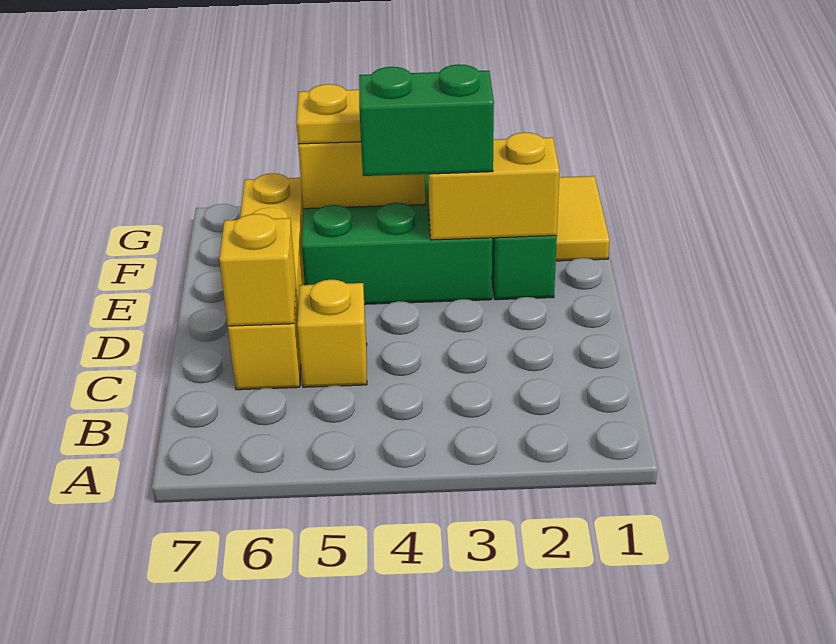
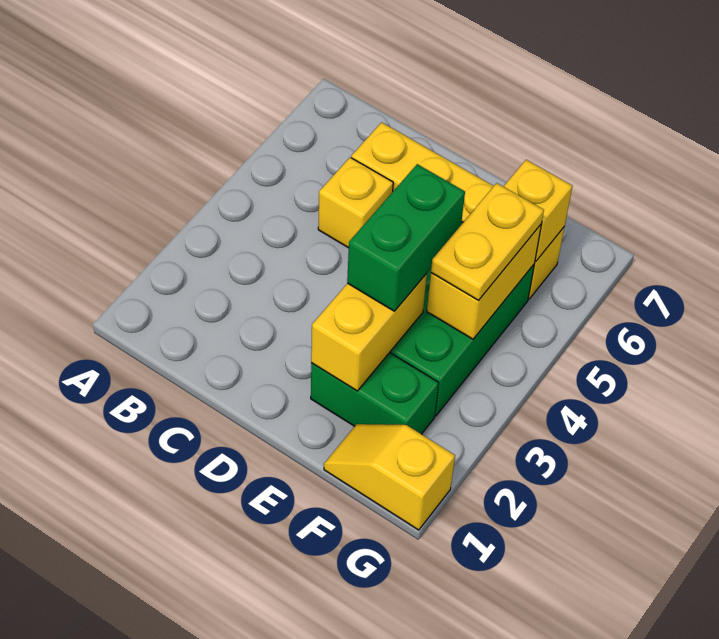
yellow 1x1 brick [219,214,296,326] -> yellow 1x1 brick moved to [503,160,572,261]
yellow 1x2 tile [556,176,610,261] -> yellow 1x2 slope [324,424,455,530]

